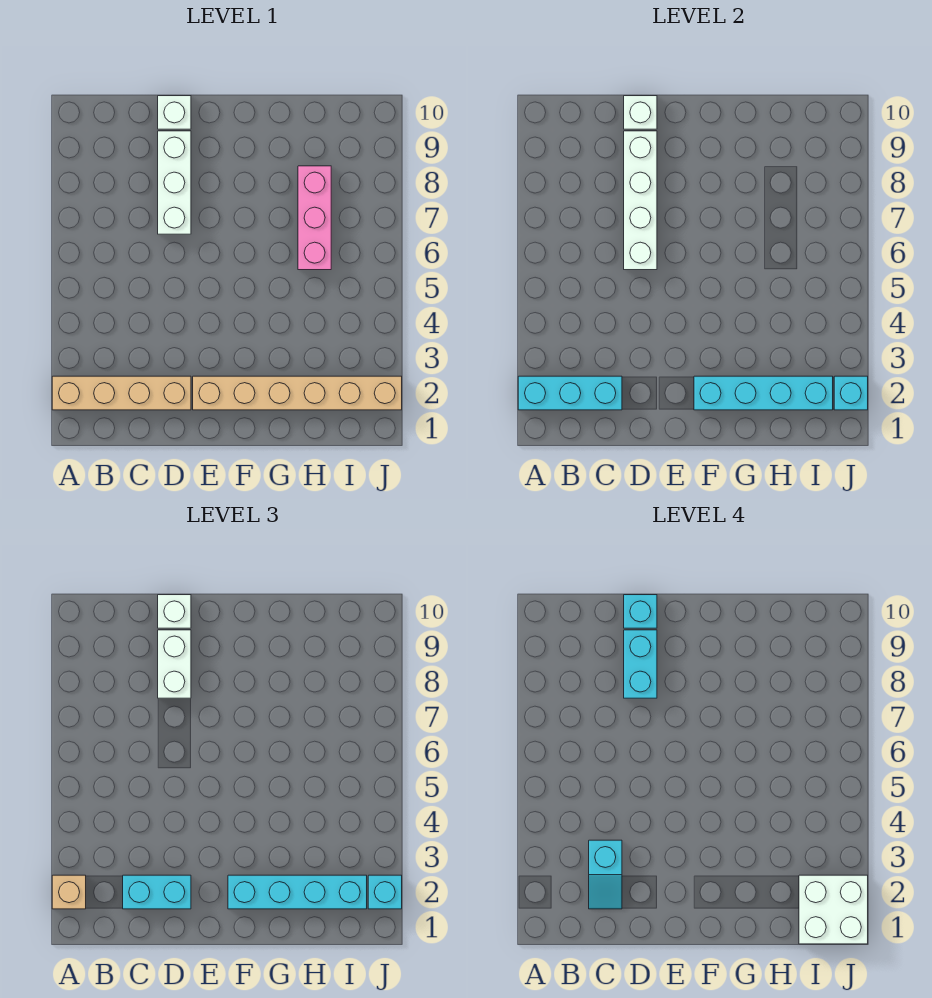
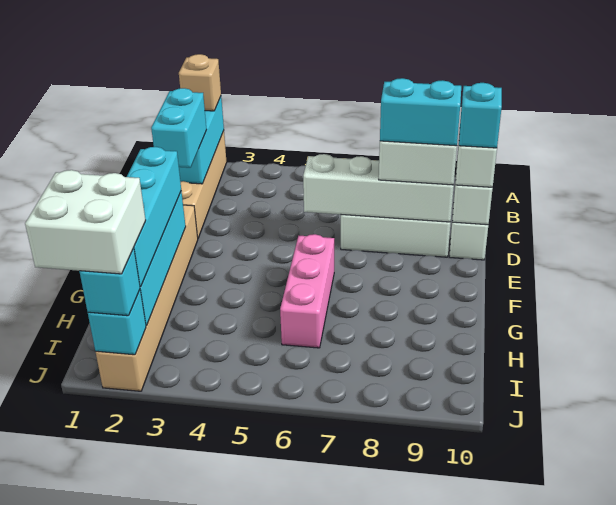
cyan 1x2 slope [589,840,622,909] -> none
pink 1x3 brick [298,166,331,270] -> pink 1x3 brick turned to [280,234,334,348]

